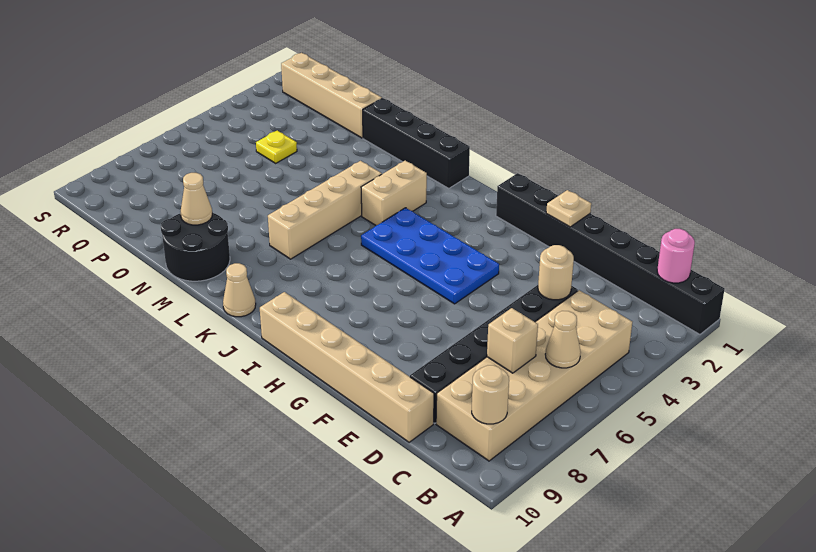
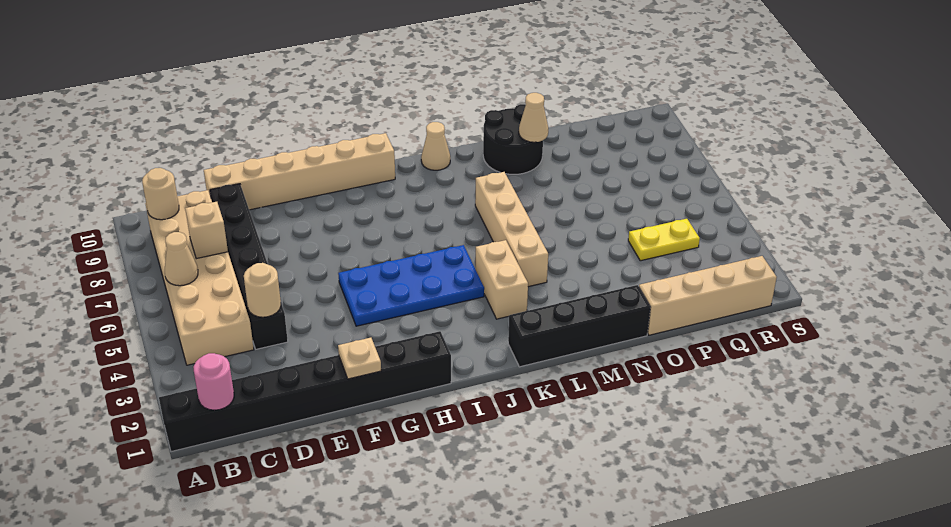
yellow 1x1 plate [256,131,297,163] -> yellow 1x2 plate [628,219,700,261]

